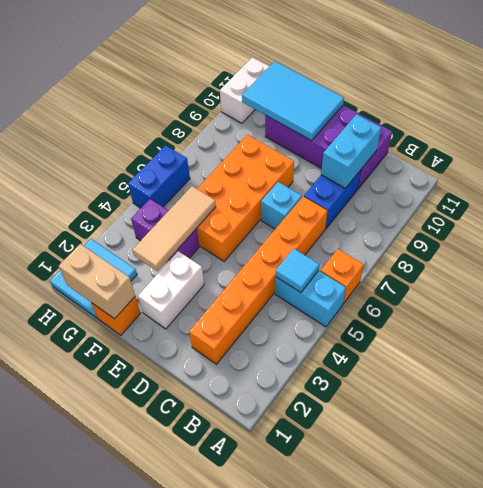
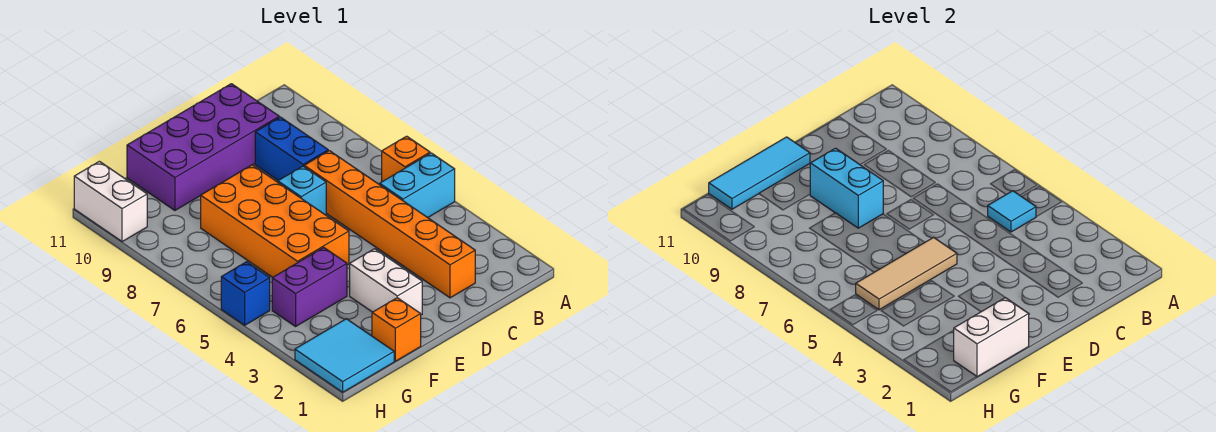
cyan 1x2 brick [321,114,381,188] -> cyan 1x2 brick moved to [810,148,883,228]
cyan 2x3 tile [242,61,344,141] -> cyan 1x3 tile [709,137,810,209]
tan 1x2 brick [59,244,135,319] -> white 1x2 brick [954,298,1029,377]
tan 1x3 tile [132,186,216,271] -> tan 1x3 tile turned to [856,237,957,310]
blue 1x2 brick [128,145,190,208] -> blue 1x1 brick [221,262,270,325]

